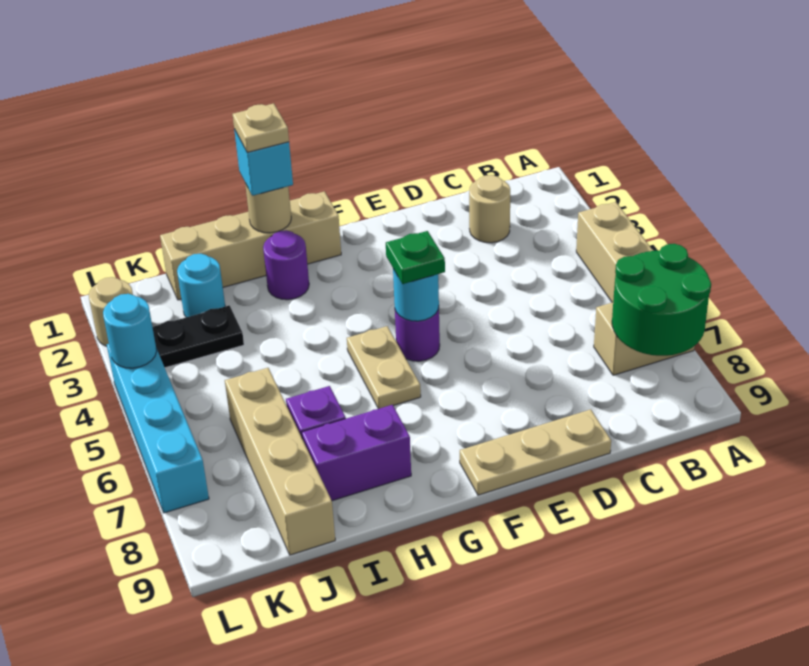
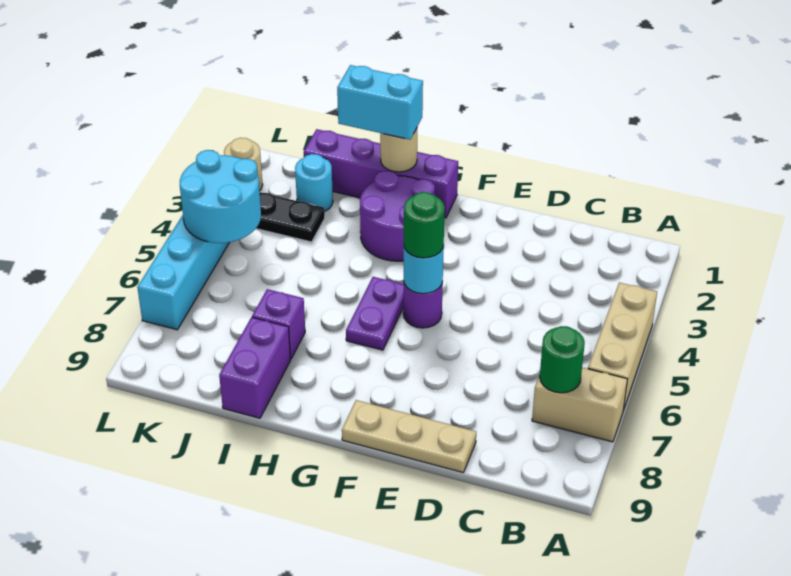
green 2x2 round brick [612,244,711,356] -> green 1x1 round brick [540,326,585,393]
tan 1x1 round brick [469,175,510,243] -> none
green 1x1 plate [386,231,445,284] -> green 1x1 round brick [404,192,445,258]
tan 1x4 brick [160,191,341,300] -> purple 1x4 brick [304,129,458,218]
tan 1x2 plate [347,326,421,409] -> purple 1x2 plate [346,277,404,350]
cyan 1x1 brick [234,129,293,196] -> cyan 1x2 brick [337,65,423,140]
tan 1x1 plate [233,103,289,152] -> none
purple 1x1 round brick [263,230,309,300] -> purple 2x2 round brick [360,171,435,261]
purple 1x2 brick [302,405,411,501] -> purple 1x2 brick turned to [219,317,291,418]
tan 1x4 brick [225,368,335,555] -> none
cyan 1x1 round brick [103,294,157,368] -> cyan 2x2 round brick [180,150,261,243]

